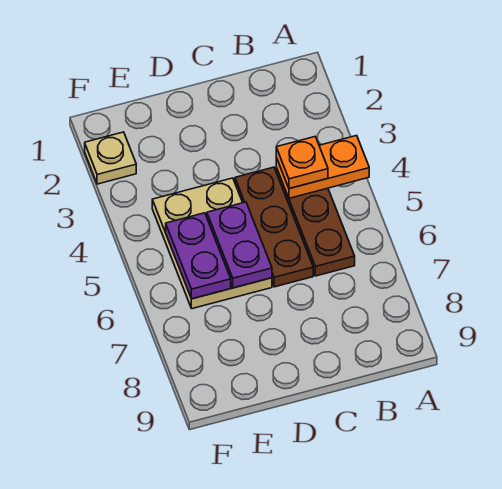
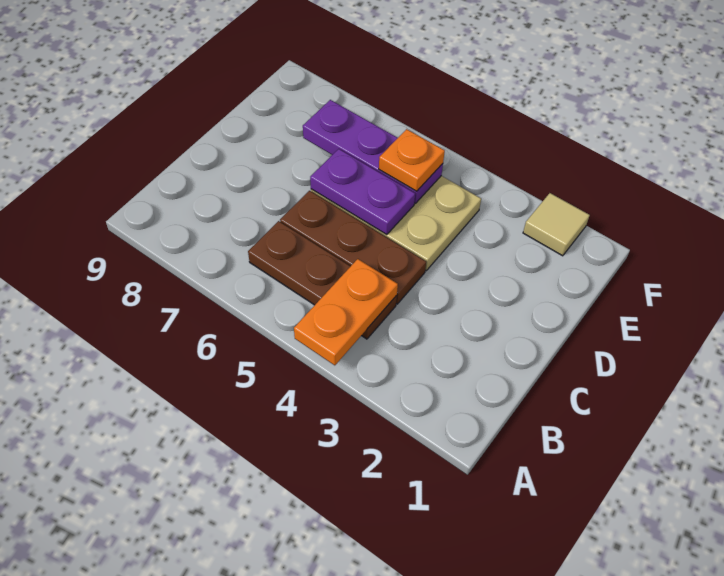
orange 1x1 plate [276,137,328,189] -> orange 1x1 plate moved to [379,129,445,191]
purple 1x2 plate [166,213,231,299] -> purple 1x3 plate [303,100,443,203]
tan 1x1 plate [85,132,136,184] -> tan 1x1 tile [523,193,590,256]

